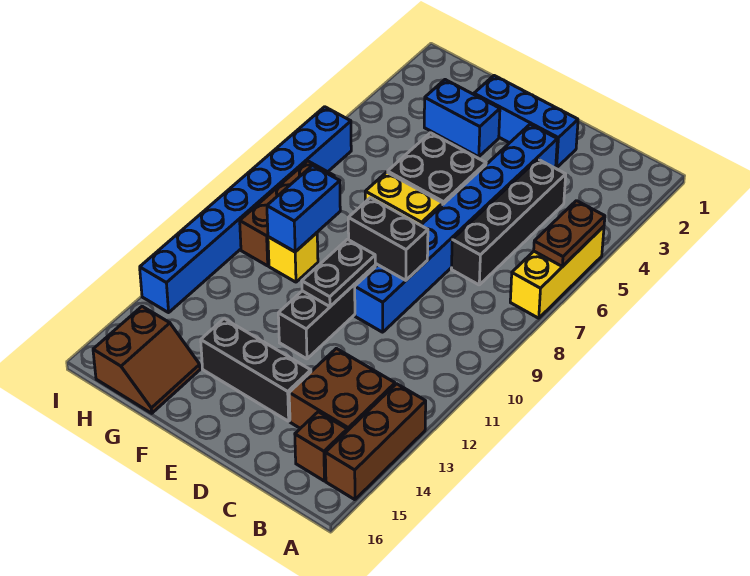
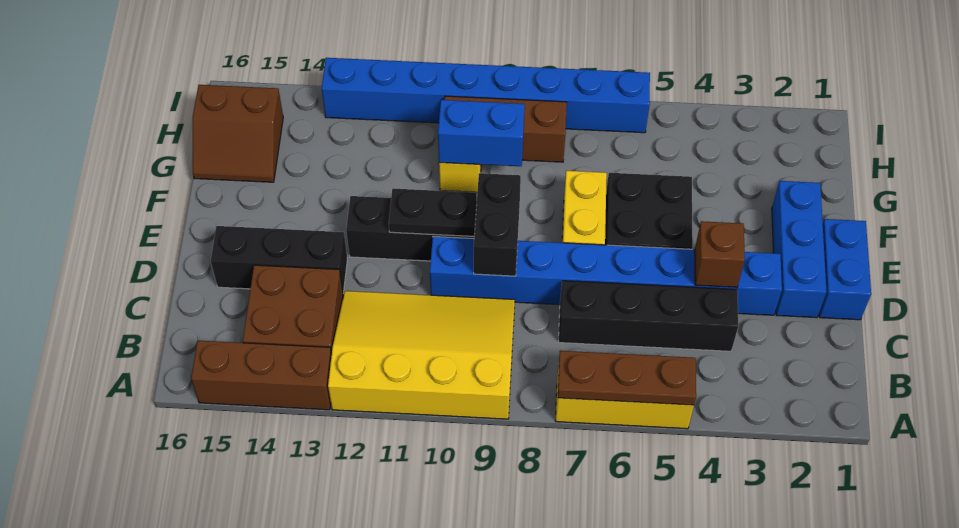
brown 1x2 plate [534,201,605,267] -> brown 1x3 plate [558,351,696,405]
none -> yellow 3x4 slope [328,291,515,419]
brown 1x1 brick [295,412,347,481] -> brown 1x1 brick moved to [695,221,745,287]
black 1x3 brick [201,319,311,421] -> black 1x3 brick turned to [211,226,347,293]
blue 1x2 brick [424,80,500,157] -> blue 1x2 brick moved to [819,219,871,320]

